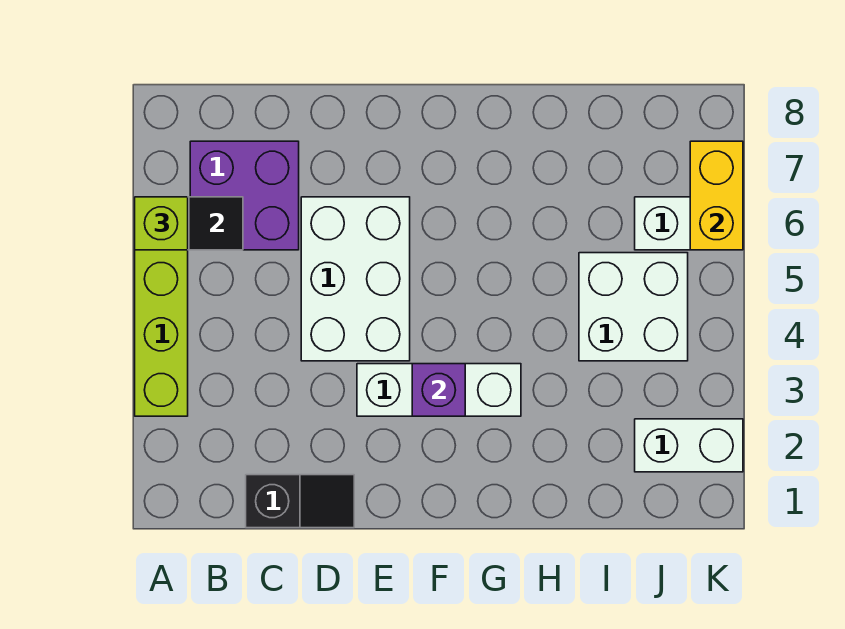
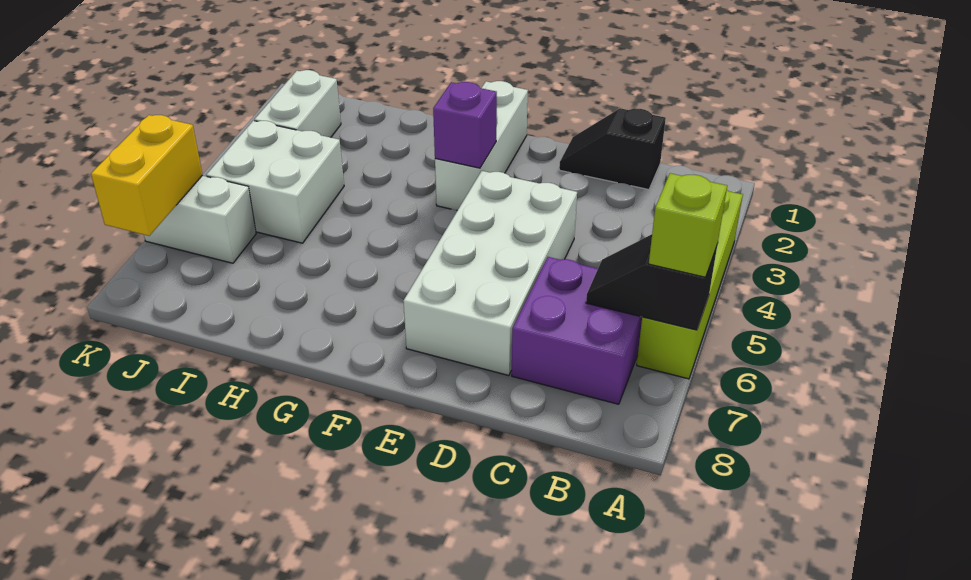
white 2x3 brick [301,197,410,361] -> white 2x4 brick [403,171,577,376]
white 1x3 brick [357,364,521,416] -> white 1x3 brick turned to [435,81,528,211]
white 1x2 brick [635,419,743,472] -> white 1x2 brick turned to [254,70,341,137]

